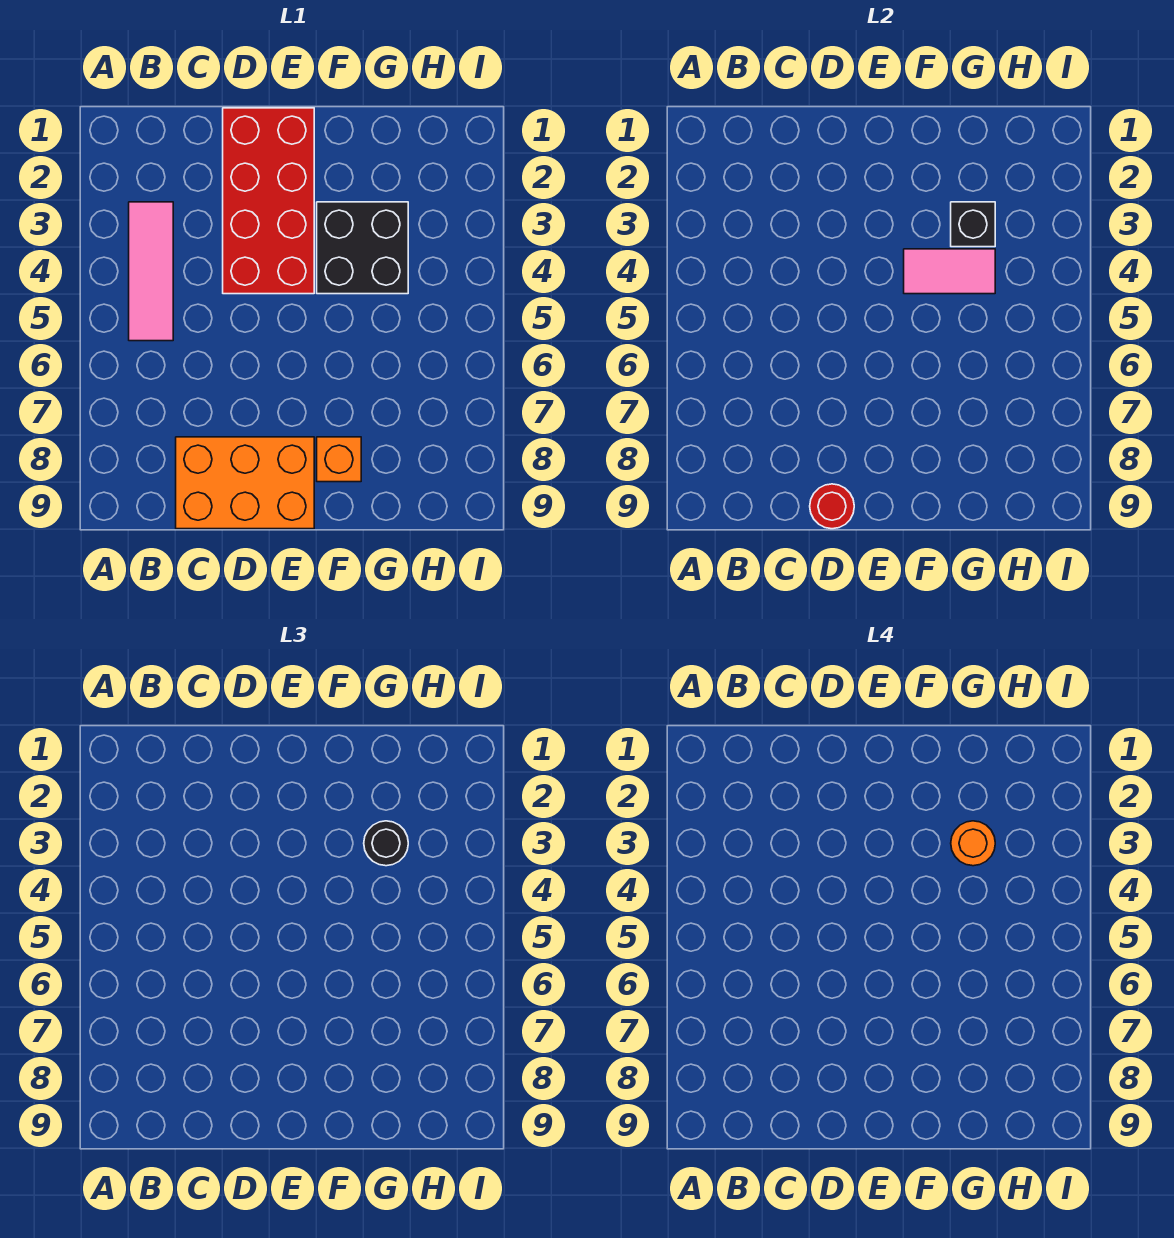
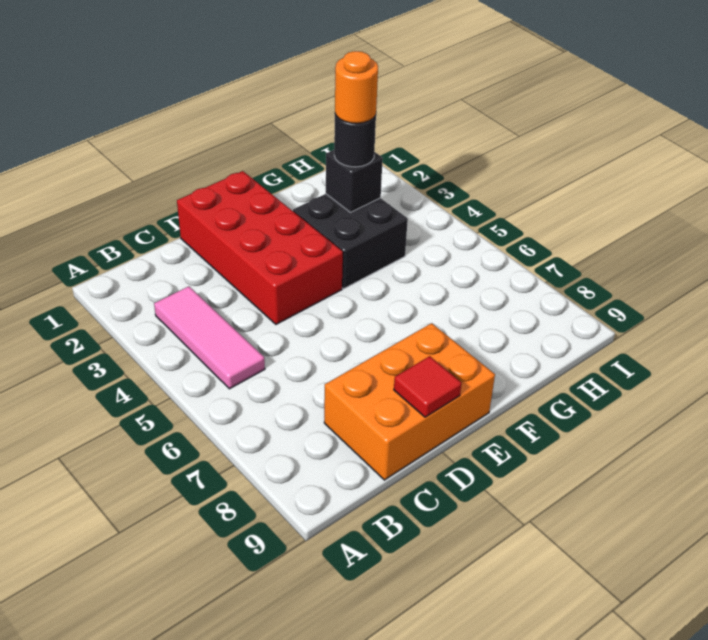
red 1x1 round brick [810,484,854,529] -> red 1x1 tile [394,356,462,417]
pink 1x2 tile [904,249,995,294] -> none
orange 1x1 brick [317,437,361,482] -> none

